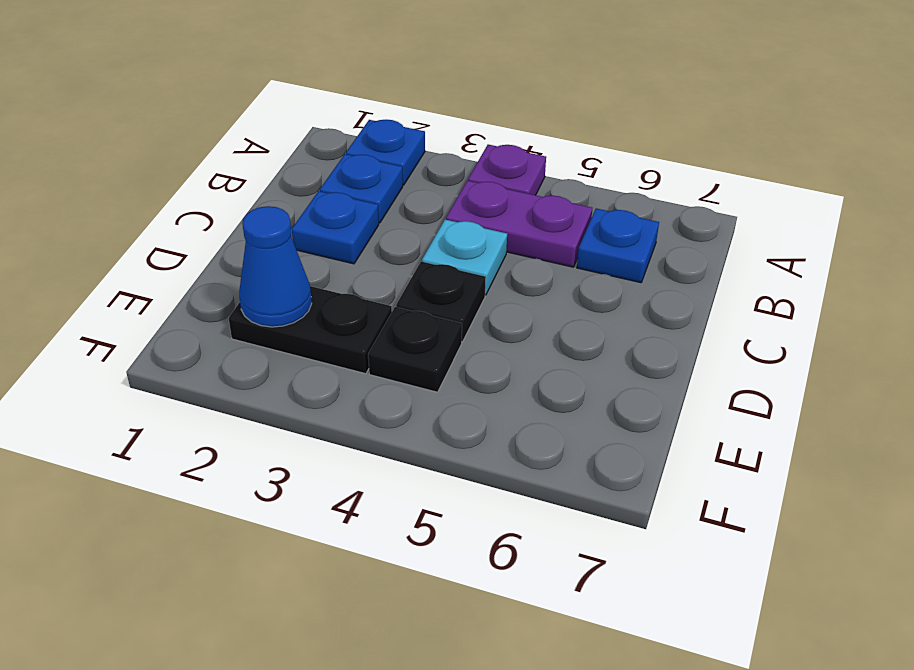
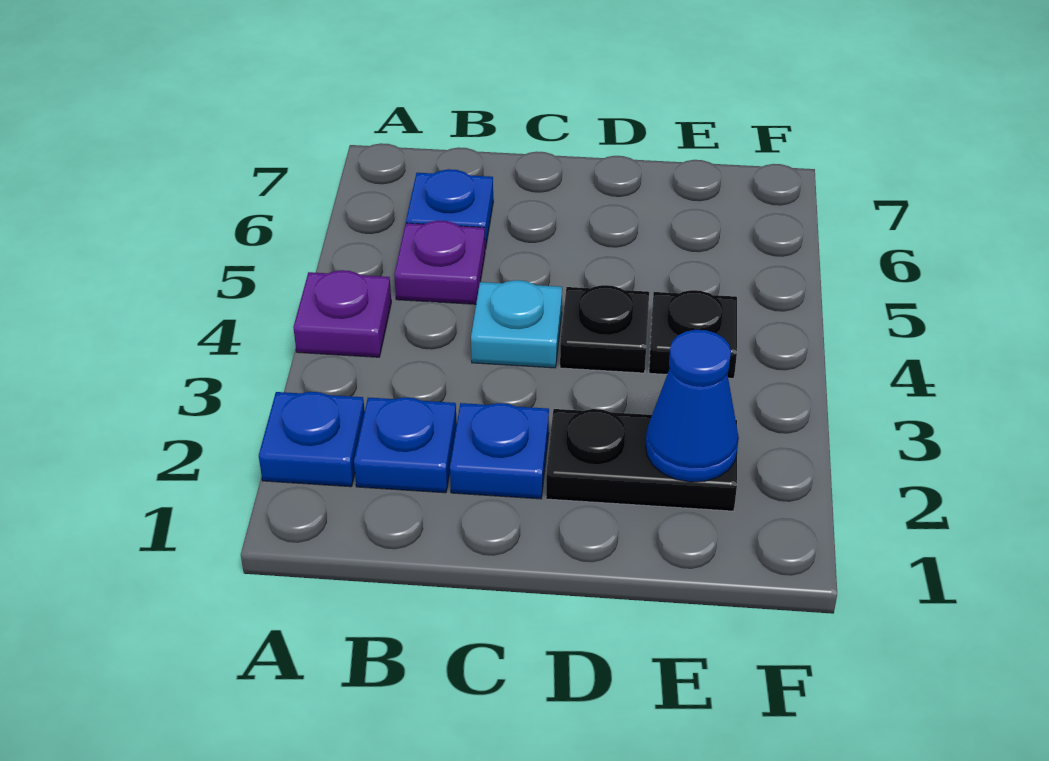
purple 1x2 plate [446,181,592,267] -> purple 1x1 plate [394,220,485,304]
black 1x2 plate [229,286,392,374] -> black 1x2 plate turned to [546,409,737,511]

